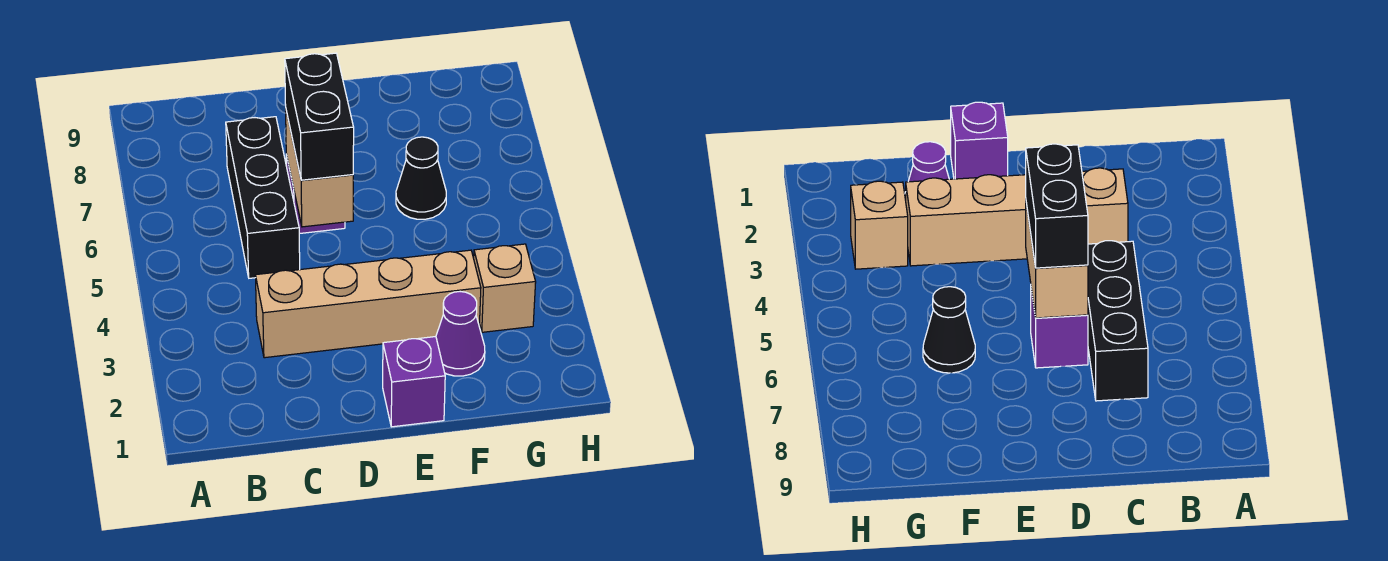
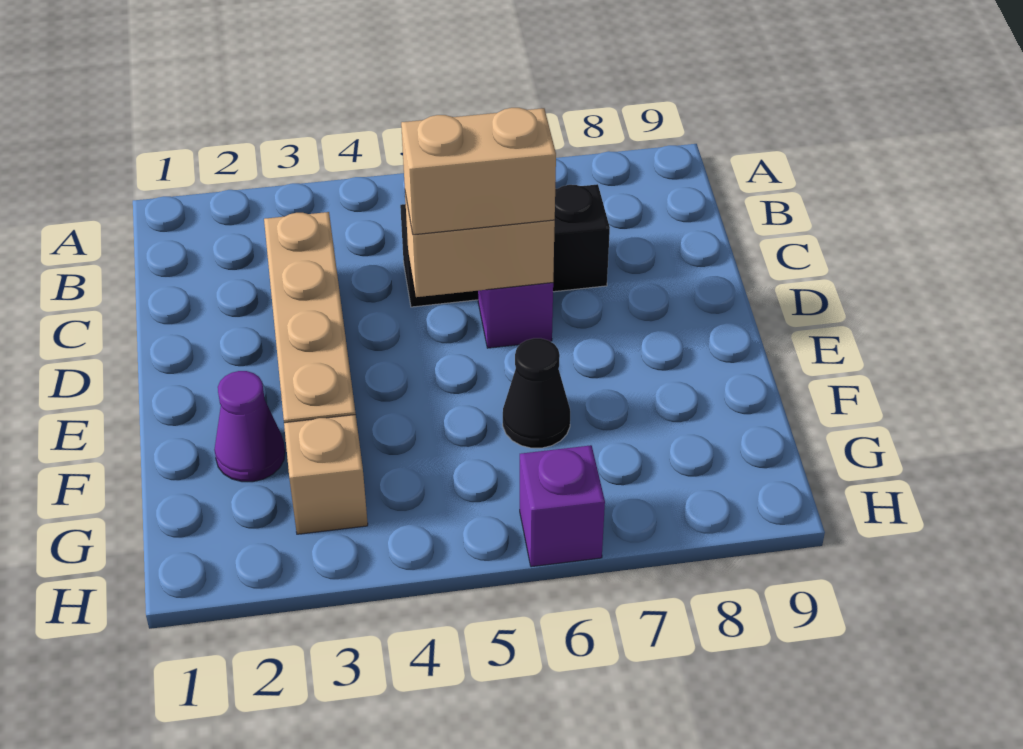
black 1x2 brick [285,53,354,180] -> tan 1x2 brick [401,108,556,235]
purple 1x1 brick [383,337,445,427] -> purple 1x1 brick moved to [520,445,605,567]

